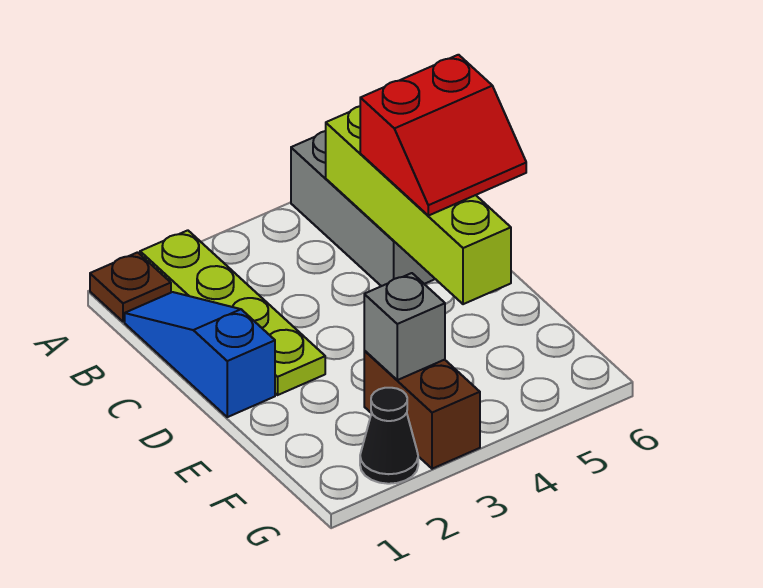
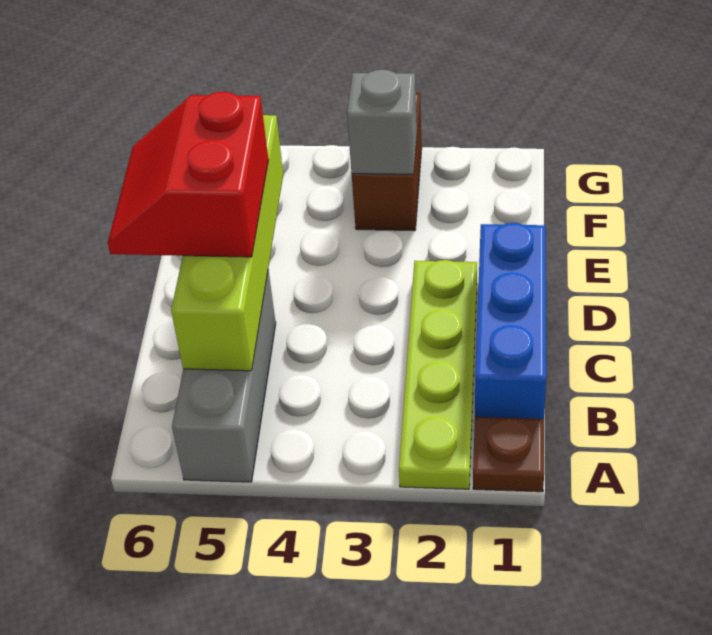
blue 1x3 slope [125,292,275,417] -> blue 1x3 brick [475,223,546,419]
red 2x2 slope [360,55,526,216] -> red 2x2 slope turned to [108,92,269,257]
black 1x1 cone [360,388,418,484] -> none

